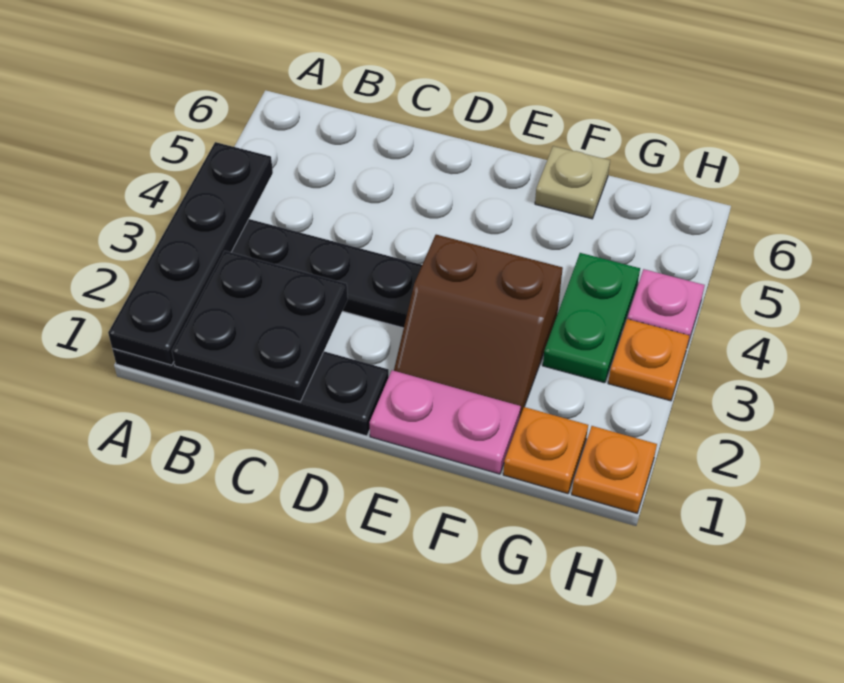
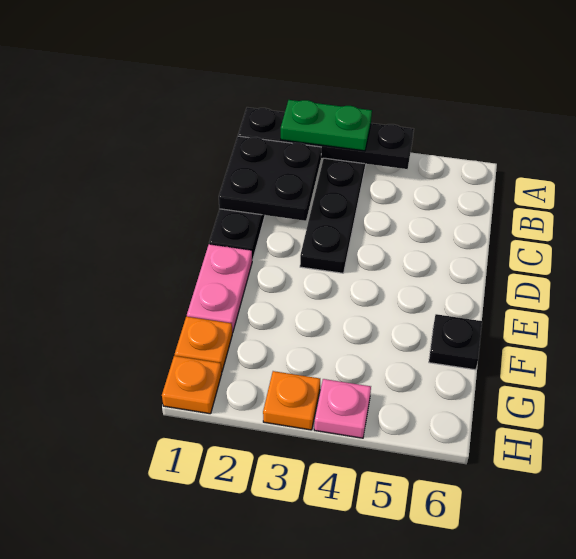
brown 2x2 slope [394,235,563,416] -> none
tan 1x1 plate [535,146,610,219] -> black 1x1 plate [429,314,482,370]
green 1x2 plate [543,253,640,383] -> green 1x2 plate moved to [281,100,372,151]

